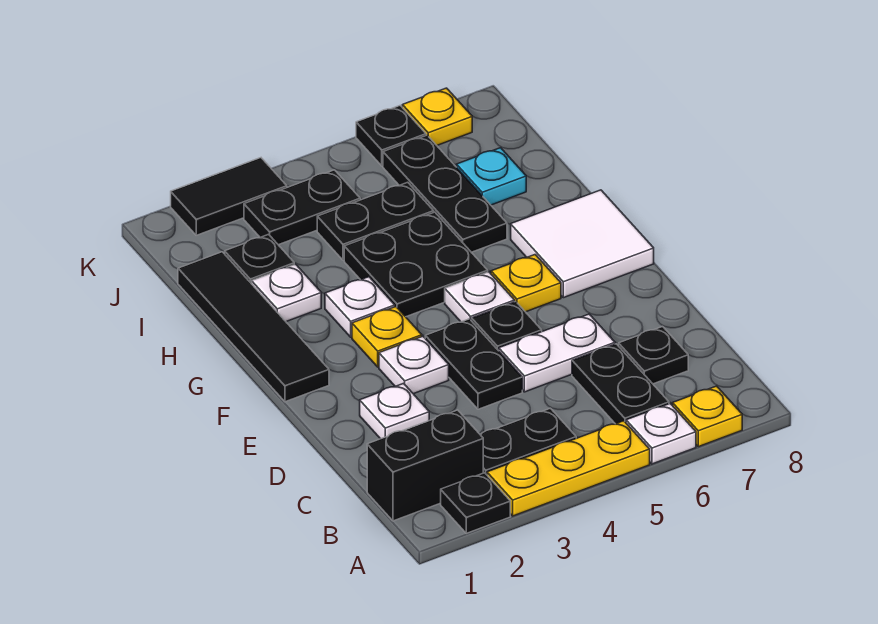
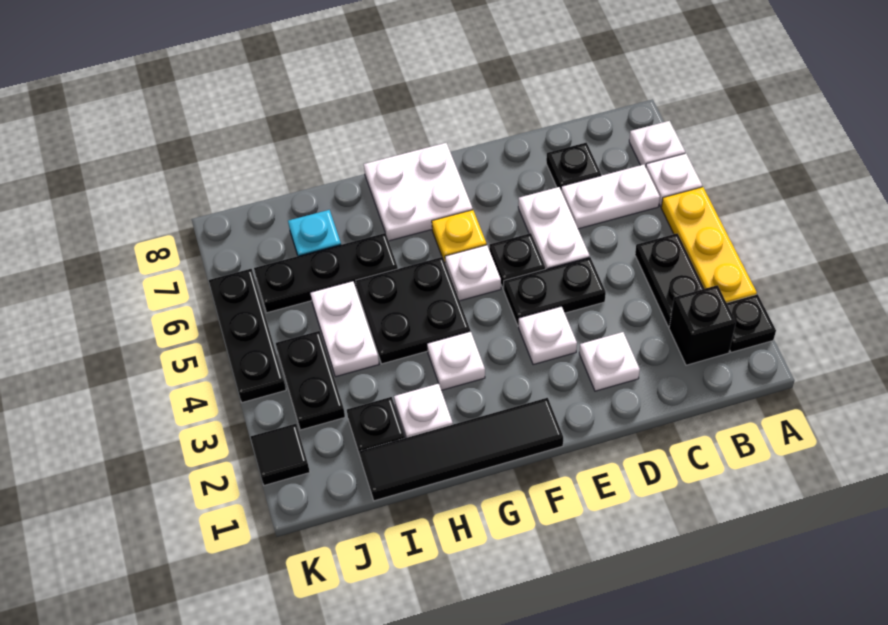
yellow 1x1 plate [673,386,742,447] -> white 1x1 plate [629,121,685,167]
black 1x2 brick [367,410,483,521] -> black 1x1 brick [669,285,736,365]
black 1x2 plate [572,344,669,424] -> white 1x2 plate [561,165,660,229]
yellow 1x1 plate [352,307,422,367] -> none
white 2x2 tile [511,190,654,298] -> white 2x2 plate [364,143,473,241]
black 1x2 plate [317,182,434,260] -> white 1x2 plate [310,281,379,377]
black 1x2 tile [171,158,287,235] -> black 1x1 tile [251,424,310,485]
black 1x1 plate [356,106,426,166] -> black 1x3 plate [209,269,286,402]
yellow 1x1 plate [402,88,472,145] -> none

